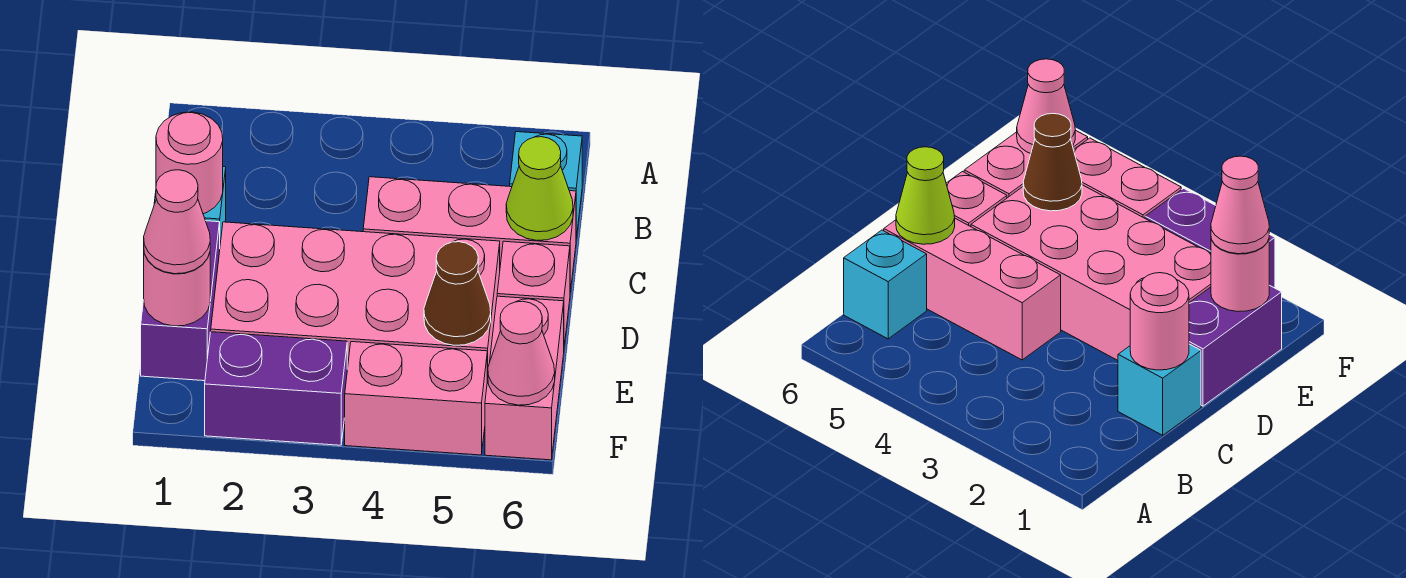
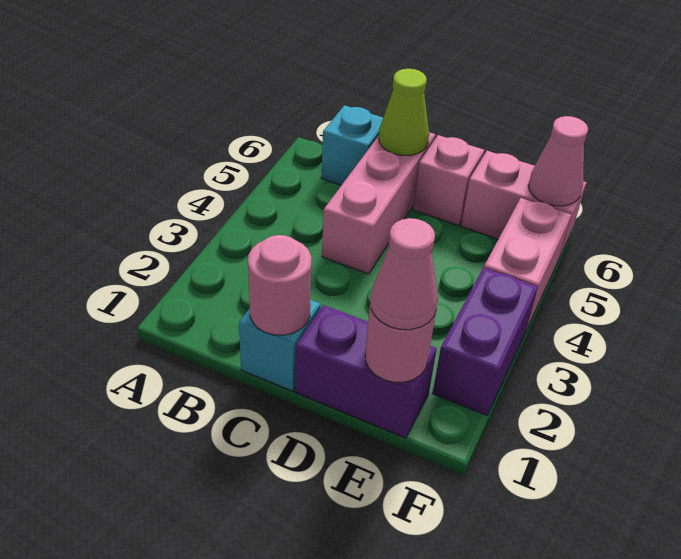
pink 2x4 brick [211,222,500,380] -> none
brown 1x1 cone [424,242,491,345] -> none

